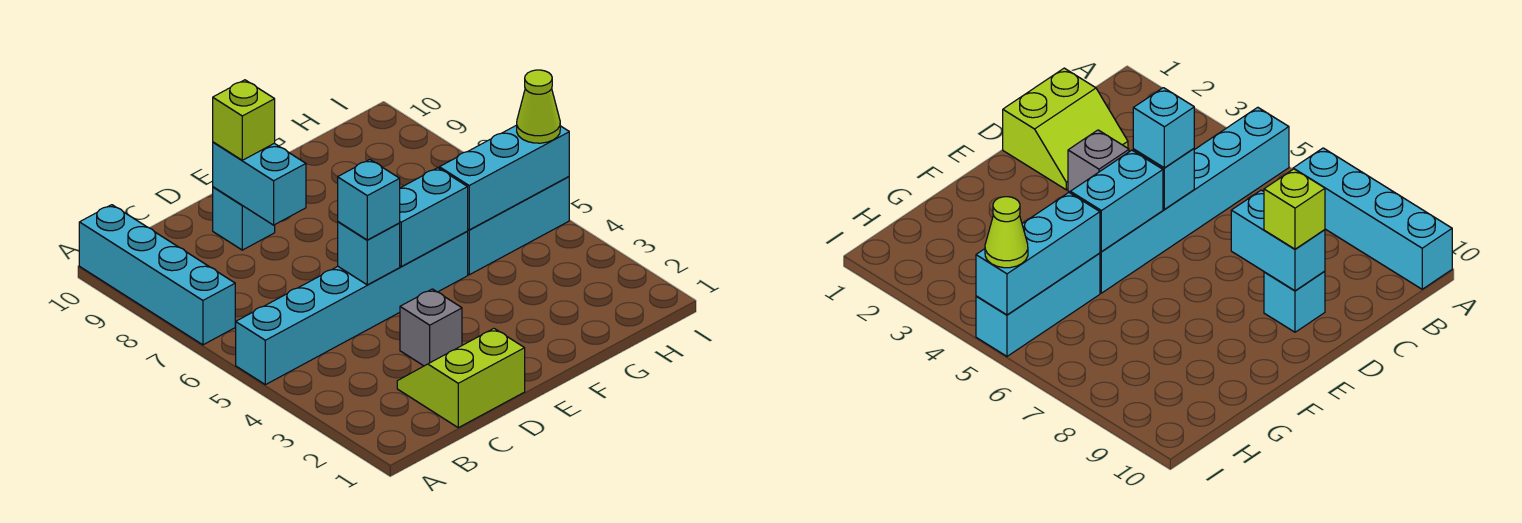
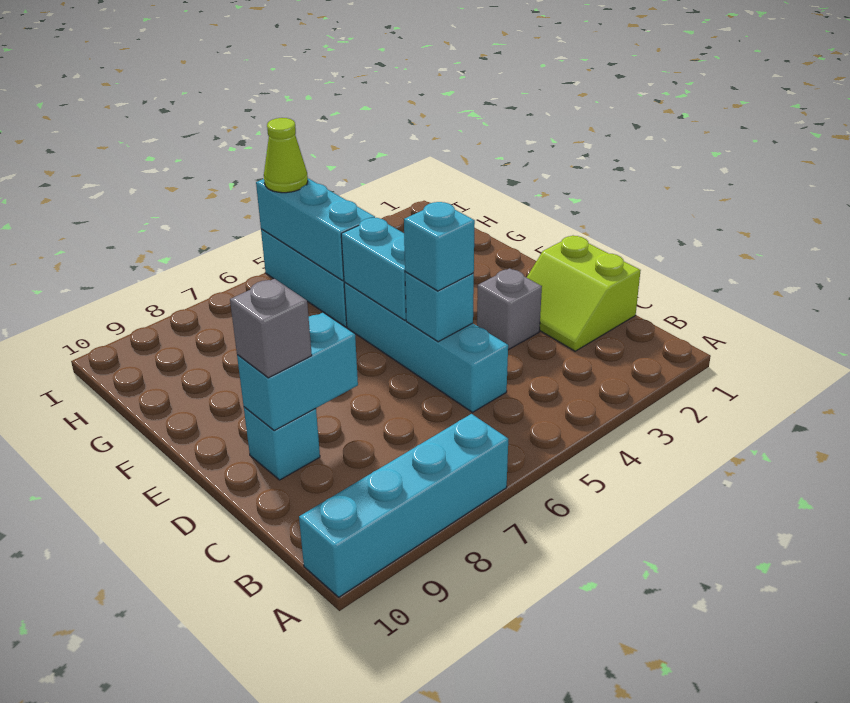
cyan 1x6 brick [236,232,468,385] -> cyan 1x4 brick [344,282,508,412]
lime 1x1 brick [213,80,275,160] -> grey 1x1 brick [230,279,312,378]

